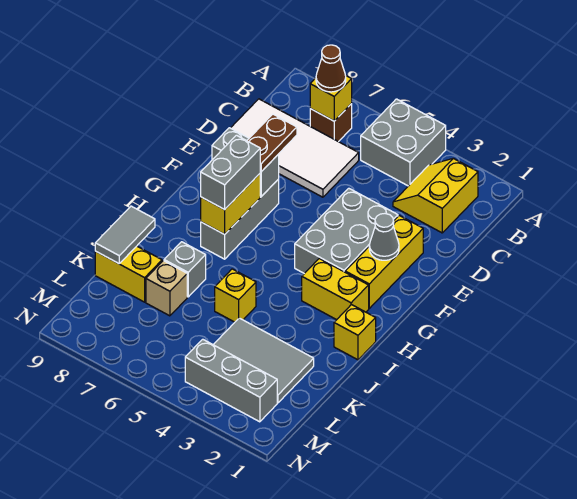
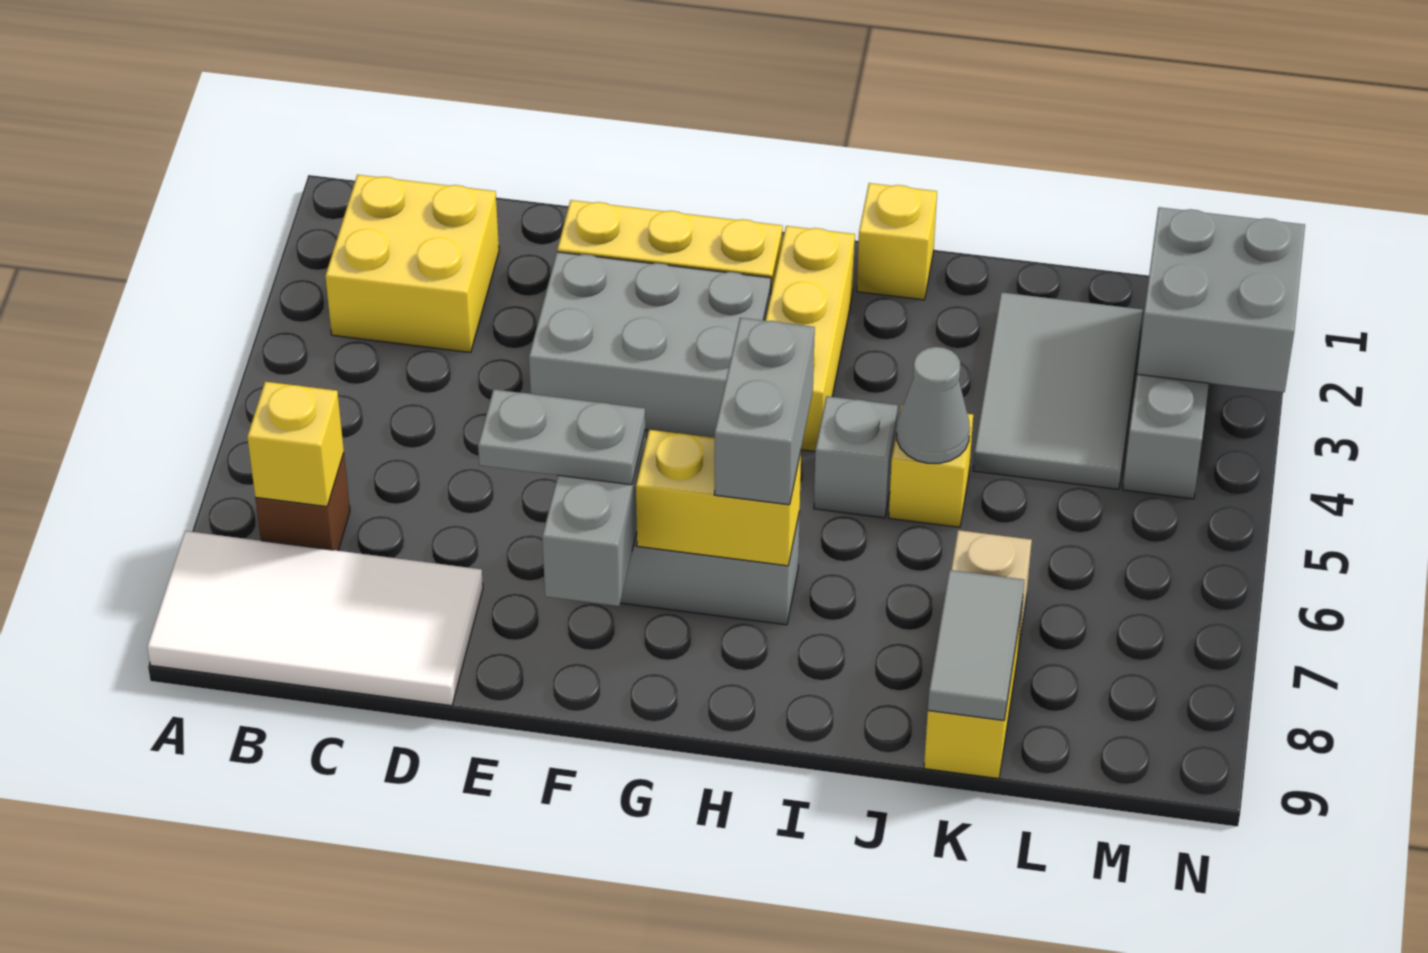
grey 2x2 brick [361,99,446,186] -> grey 2x2 brick moved to [1137,207,1305,392]
yellow 2x2 slope [393,158,478,233] -> yellow 2x2 brick [325,175,499,352]
brown 1x1 cone [316,45,346,92] -> none
white 2x4 tile [231,99,359,197] -> white 2x4 tile turned to [147,531,483,706]
brown 1x2 plate [247,114,297,172] -> grey 1x2 plate [478,389,645,485]
grey 1x1 cone [369,214,399,260] -> grey 1x1 cone moved to [896,347,970,463]
grey 1x2 brick [201,135,260,210] -> grey 1x2 brick turned to [714,318,815,505]
yellow 1x2 brick [302,259,369,320] -> yellow 1x3 brick [766,226,855,451]
grey 1x1 brick [164,242,206,297] -> grey 1x1 brick moved to [814,396,898,518]
grey 1x2 tile [95,206,155,264] -> grey 1x2 tile turned to [928,570,1024,720]

